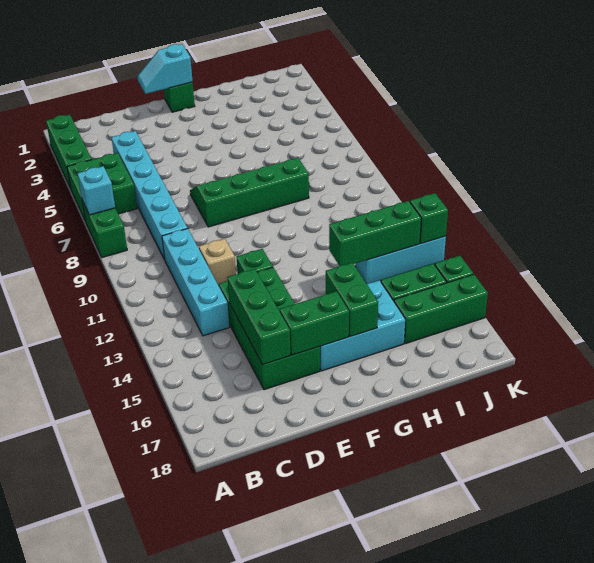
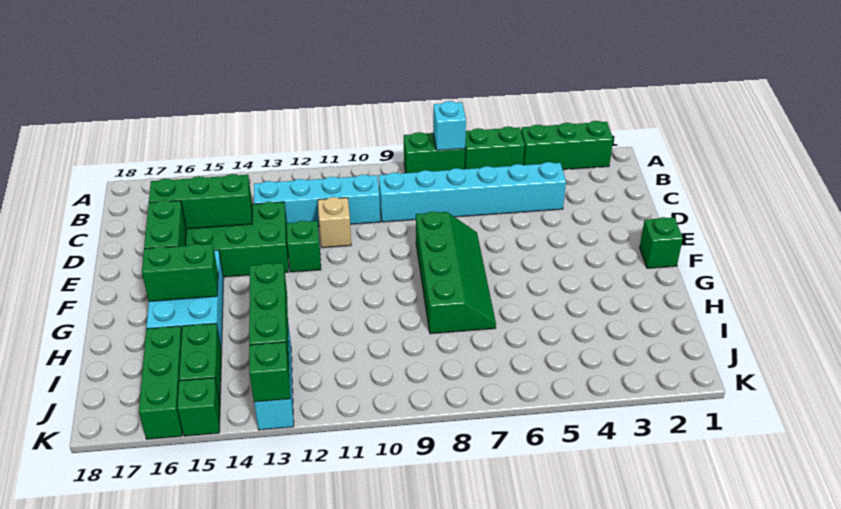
green 2x2 brick [67,153,137,222] -> green 1x2 brick [464,126,525,169]
cyan 1x2 slope [137,44,193,94] -> none

